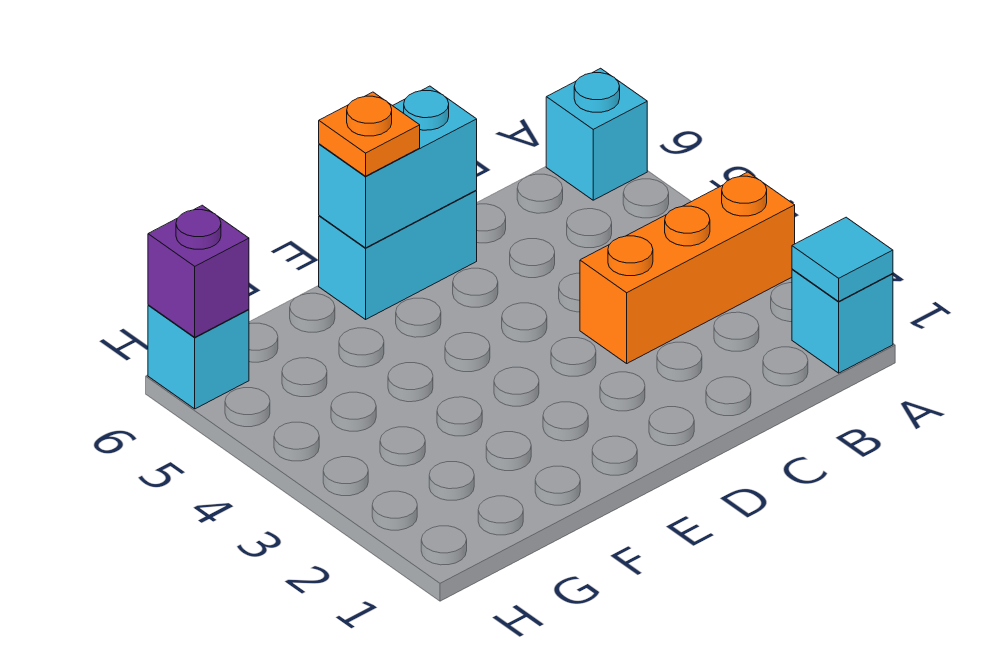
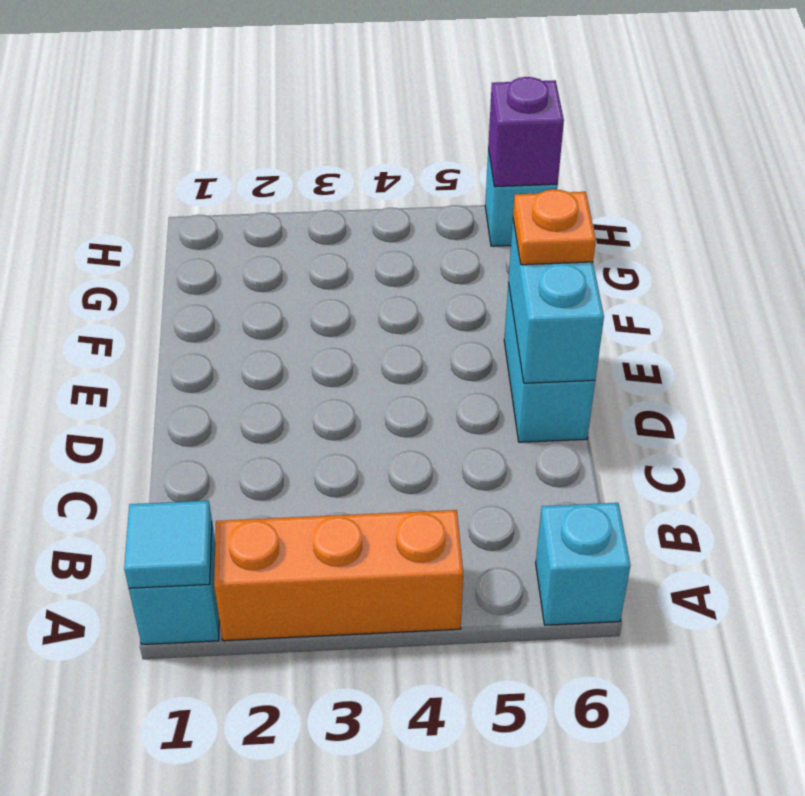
orange 1x3 brick [580,172,795,363] -> orange 1x3 brick turned to [214,510,463,641]

